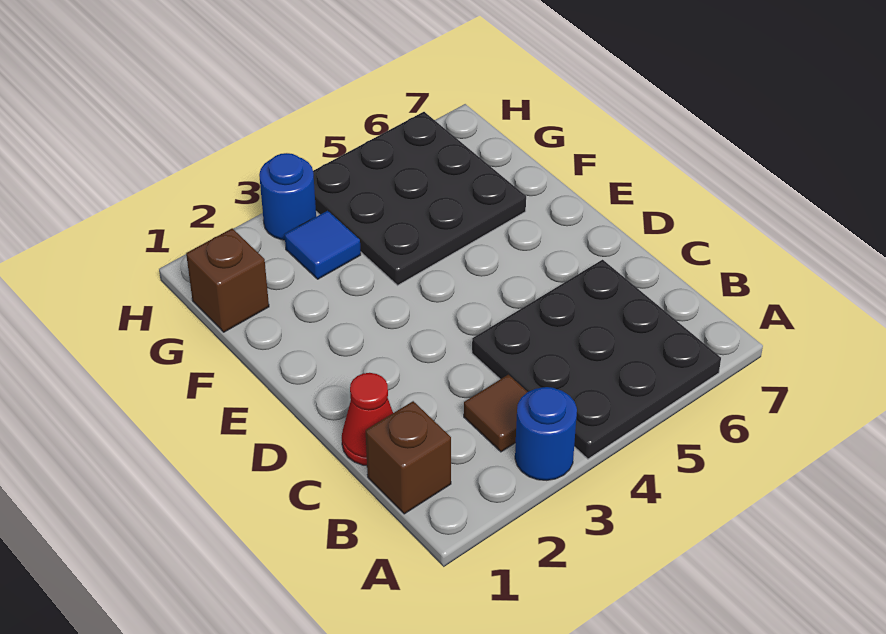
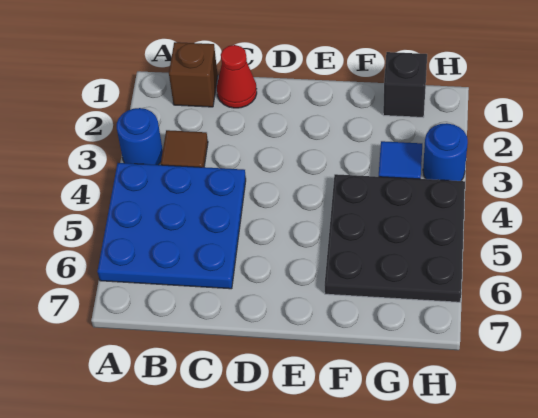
black 3x3 plate [472,260,721,459] -> blue 3x3 plate [97,163,246,289]
brown 1x1 brick [186,228,269,332] -> black 1x1 brick [383,52,427,117]

